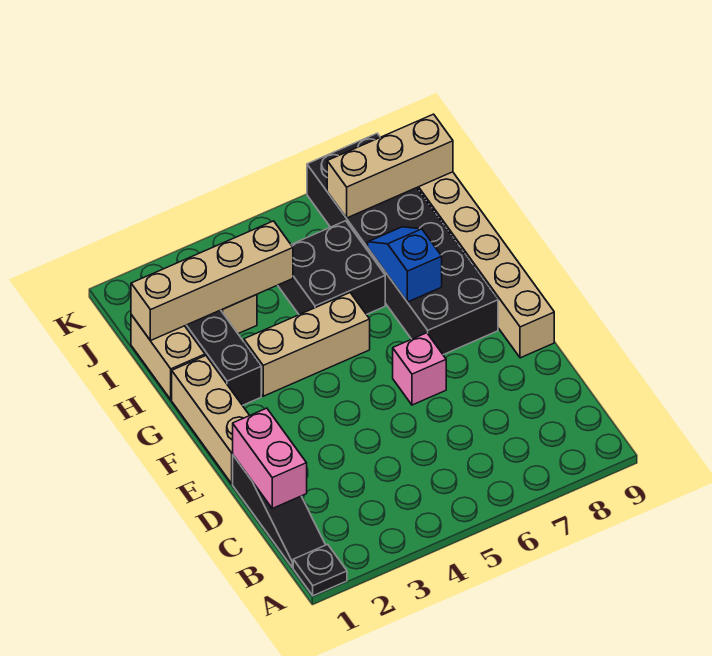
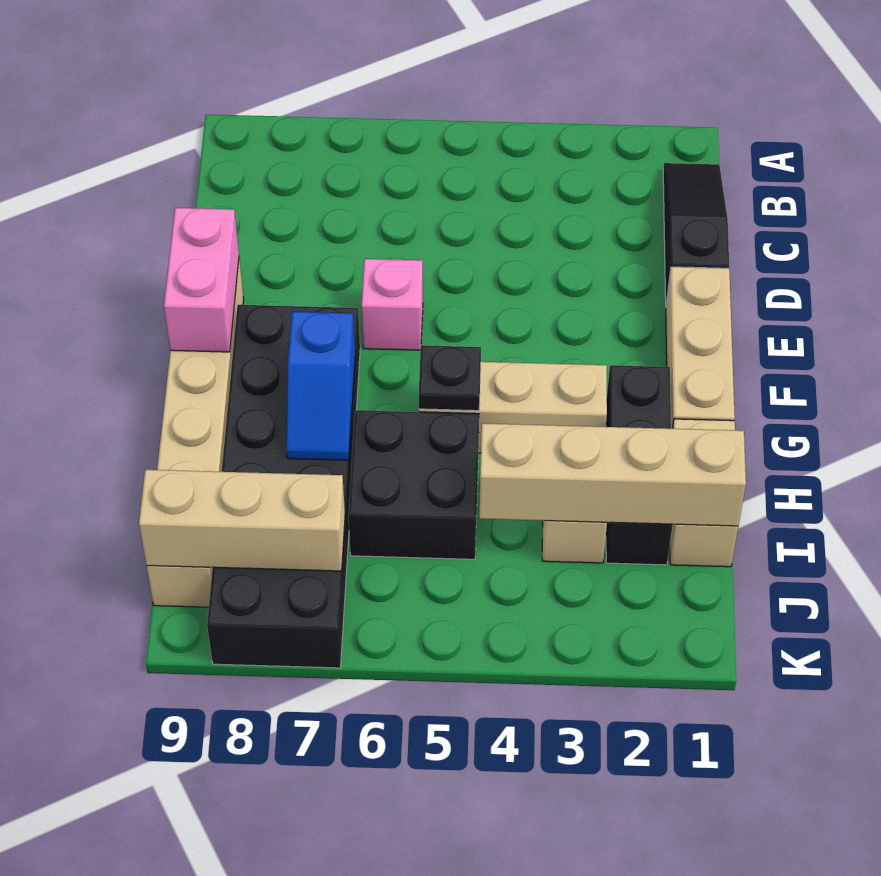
black 1x1 plate [293,544,347,596] -> black 1x1 plate moved to [419,345,481,411]
pink 1x2 brick [233,408,307,508] -> pink 1x2 brick moved to [164,208,239,352]

